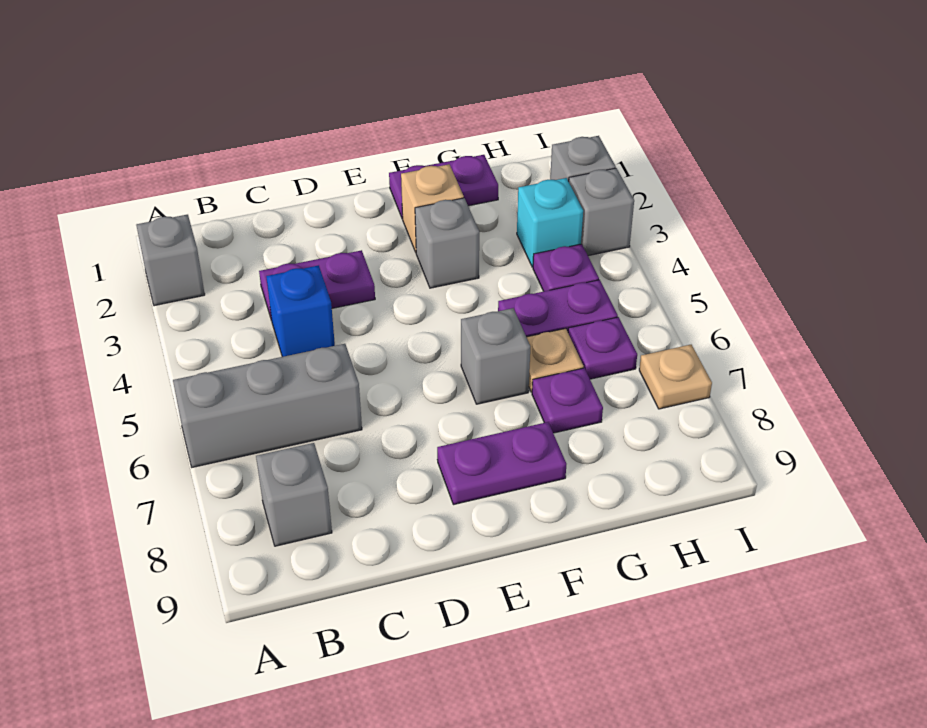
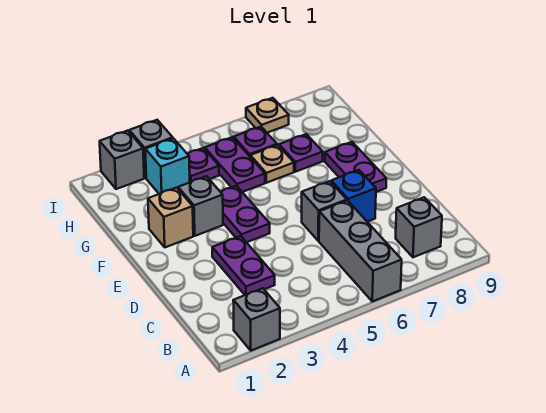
blue 1x1 brick [266,265,335,357] -> blue 1x1 brick moved to [331,170,376,222]
purple 1x2 plate [389,155,498,219] -> purple 1x2 plate moved to [221,186,270,242]
grey 1x1 brick [461,308,530,404] -> grey 1x1 brick moved to [302,181,347,241]

